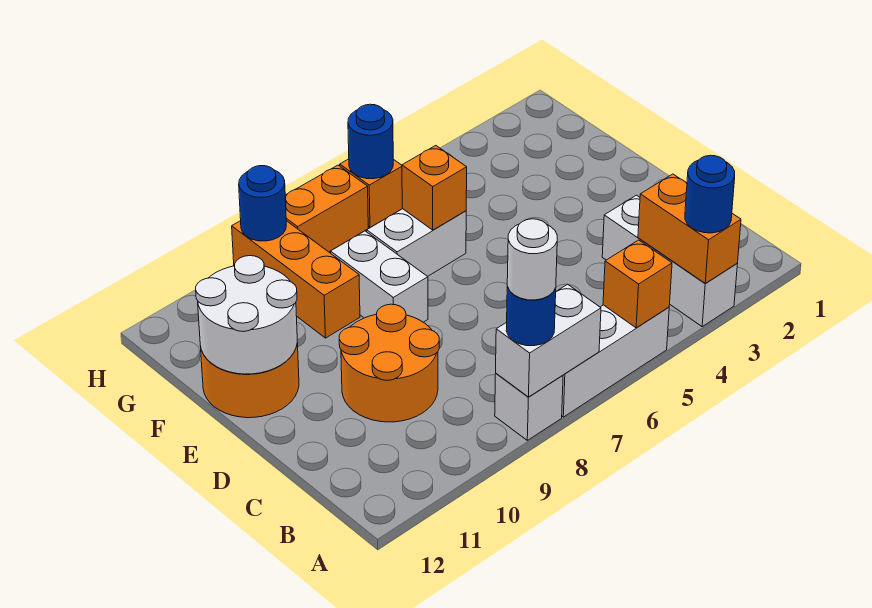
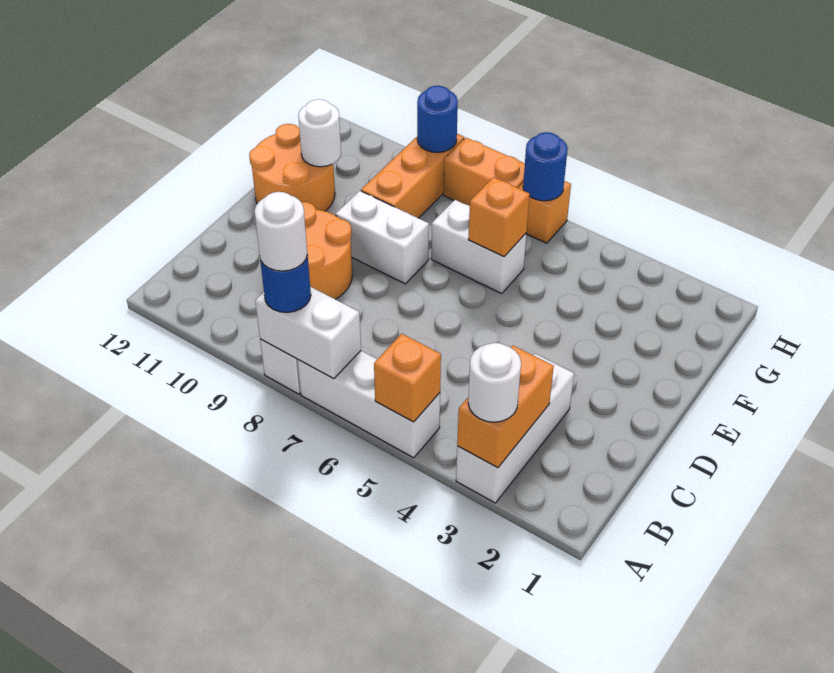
blue 1x1 round brick [685,155,735,233] -> white 1x1 round brick [468,343,521,422]
white 1x2 brick [331,231,428,322] -> white 1x2 brick turned to [335,191,429,284]
white 2x2 round brick [196,256,297,374] -> white 1x1 round brick [298,99,341,167]

